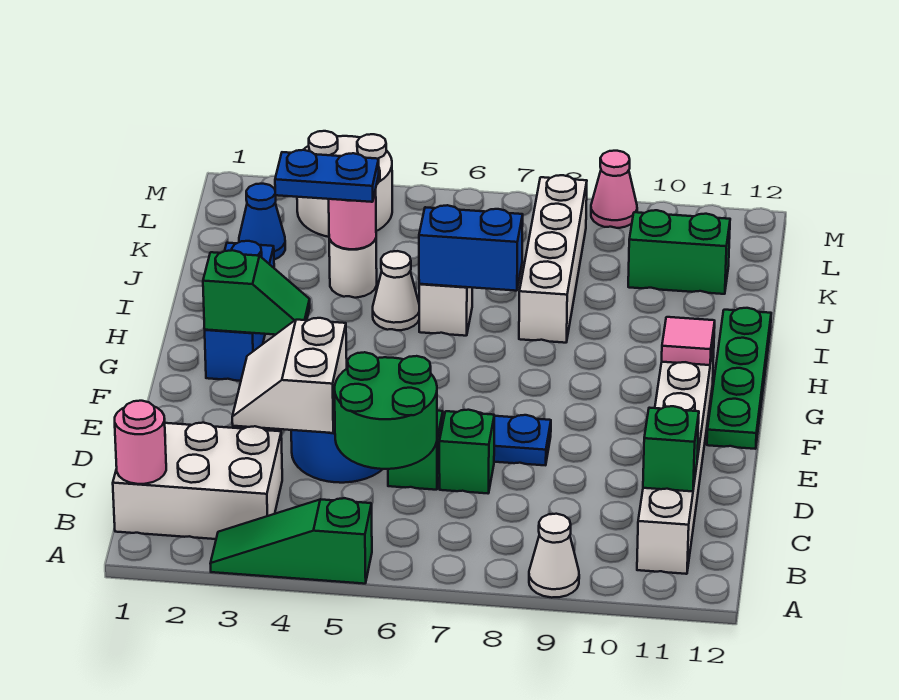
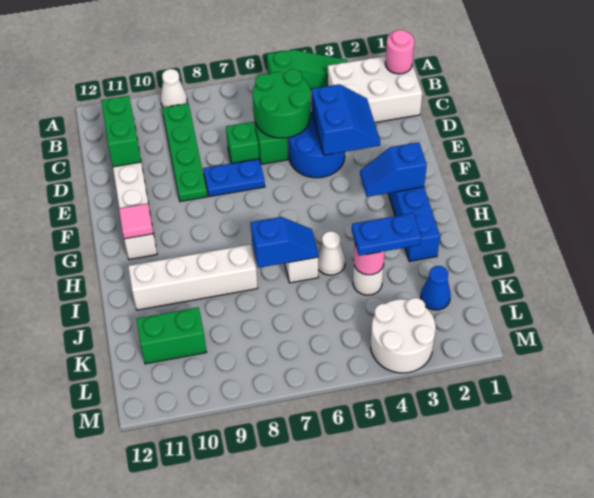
green 1x1 brick [643,406,699,491] -> green 1x2 brick [101,96,141,167]
white 2x2 slope [232,318,347,433] -> blue 2x2 slope [312,84,380,155]
green 1x4 plate [707,308,771,449] -> green 1x4 plate moved to [162,103,207,202]
green 1x2 slope [203,250,310,335] -> blue 1x2 slope [360,142,427,197]
blue 1x2 brick [419,205,523,291] -> blue 1x2 slope [251,217,318,268]
white 1x4 brick [519,175,587,343] -> white 1x4 brick turned to [128,244,258,310]
pink 1x1 cone [591,151,637,228] -> none

